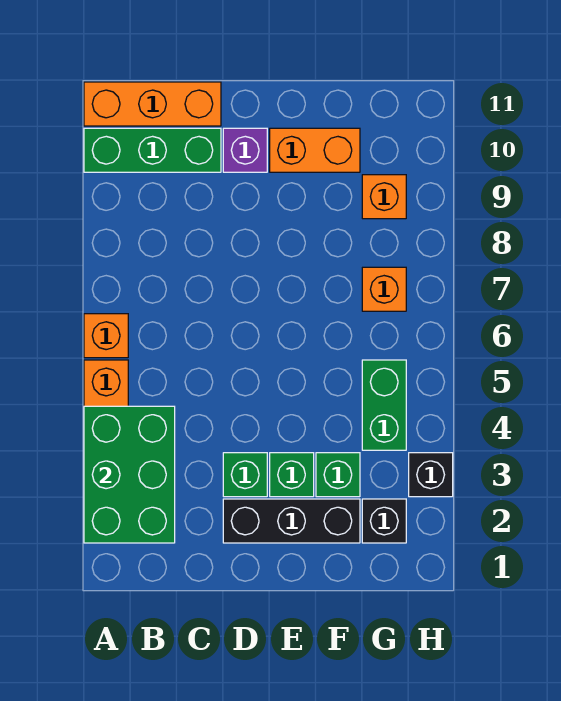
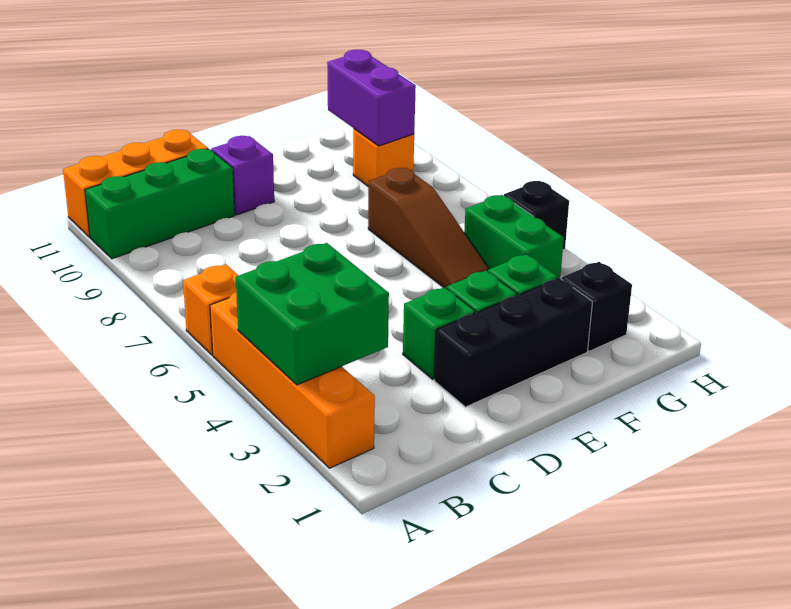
green 2x3 brick [84,406,175,543] -> green 2x2 brick [236,243,389,385]
orange 1x2 brick [270,128,360,172] -> none
none -> brown 1x3 slope [368,168,489,289]
orange 1x1 brick [362,267,406,311] -> none
none -> purple 1x2 brick [327,50,416,146]
black 1x1 brick [409,453,453,497] -> black 1x1 brick moved to [504,181,569,250]

